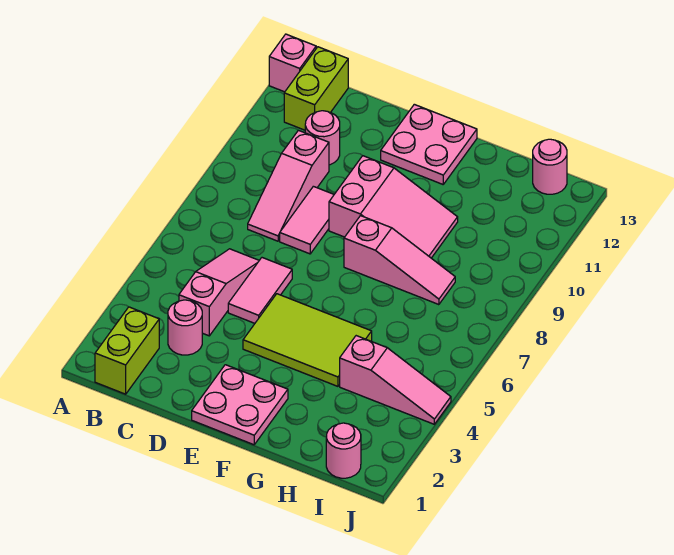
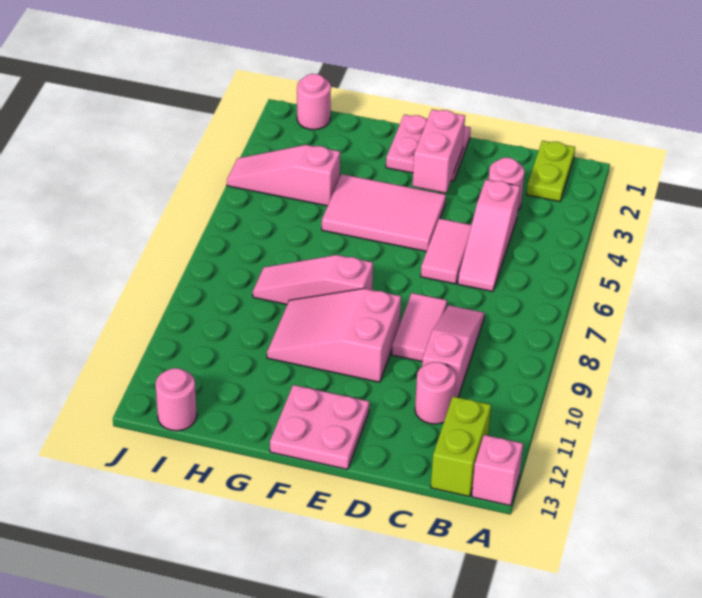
lime 1x2 brick [95,307,159,394] -> lime 1x2 plate [527,141,575,202]
none -> pink 1x2 brick [413,109,465,193]
lime 2x3 tile [243,294,372,386] -> pink 2x3 tile [322,174,446,251]

